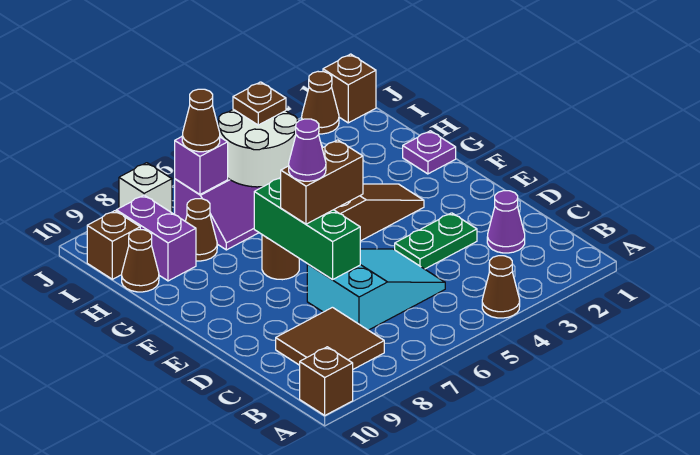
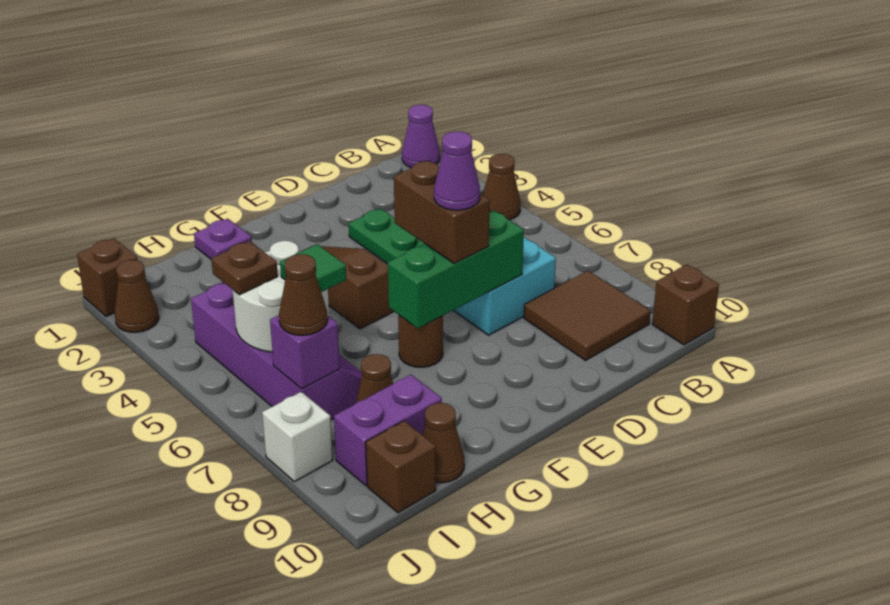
purple 1x1 cone [487,191,525,253] -> purple 1x1 cone moved to [402,105,440,168]
none -> green 1x1 tile [280,244,346,292]

